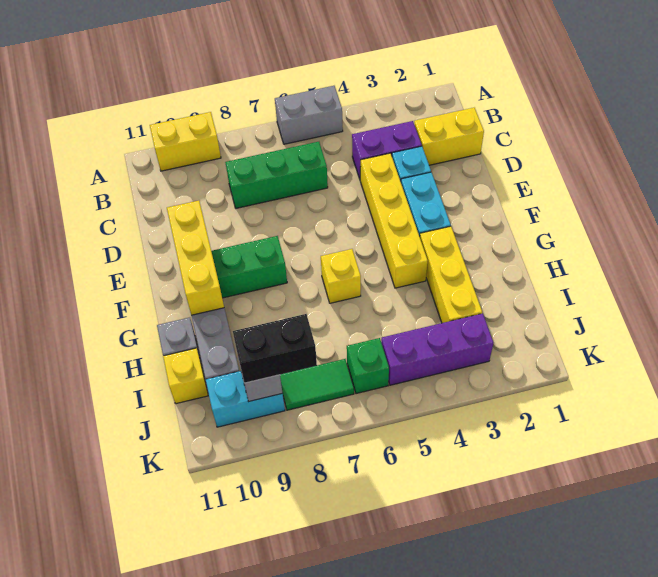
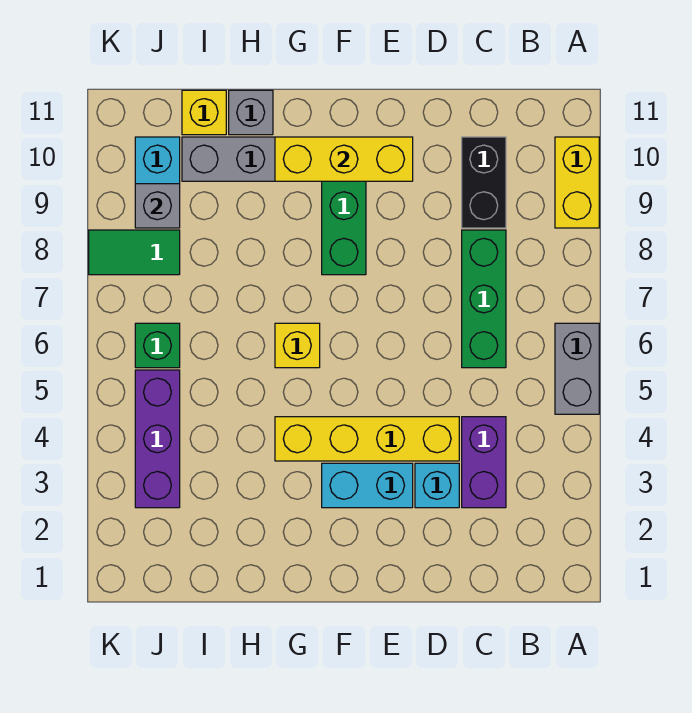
yellow 1x2 brick [414,108,484,165] -> none
yellow 1x3 brick [420,226,482,323] -> none
green 1x2 tile [280,359,354,410] -> green 1x2 tile turned to [89,230,180,275]
black 1x2 brick [233,314,317,383] -> black 1x2 brick moved to [462,137,506,228]

